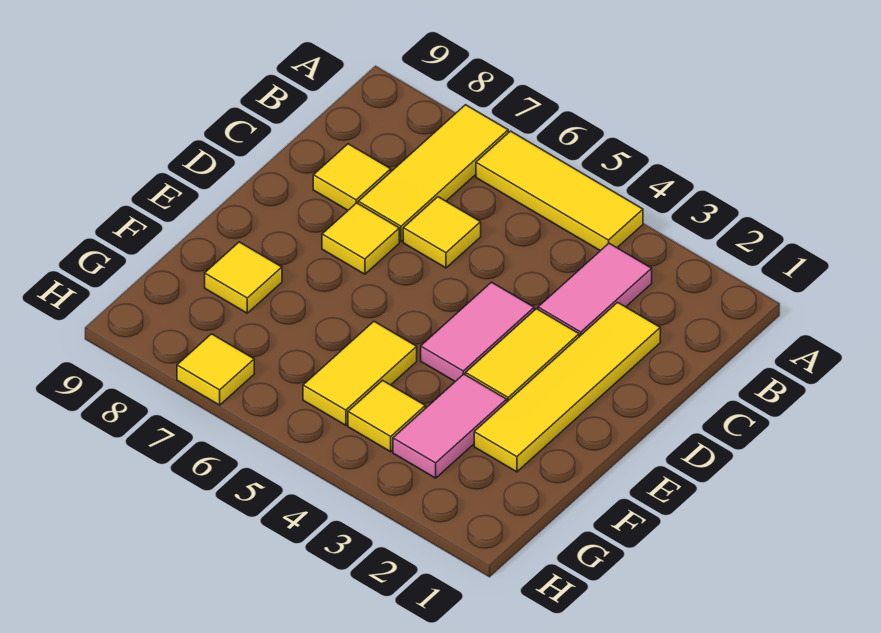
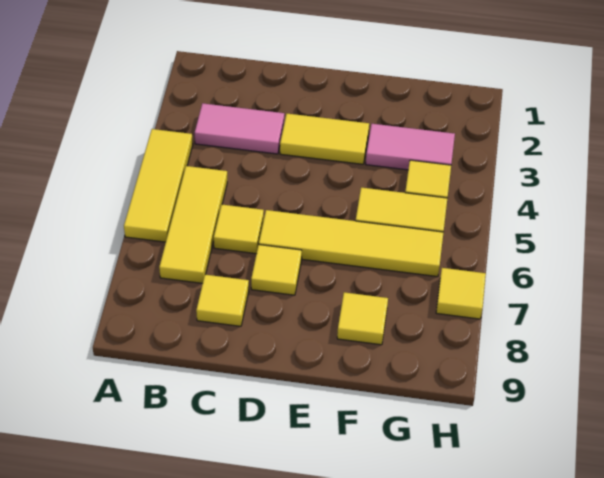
yellow 1x3 tile [358,105,508,241] -> yellow 1x3 tile turned to [159,166,227,283]
yellow 1x4 tile [474,302,660,472] -> yellow 1x4 tile moved to [259,210,444,277]
pink 1x2 tile [421,282,534,381] -> none

